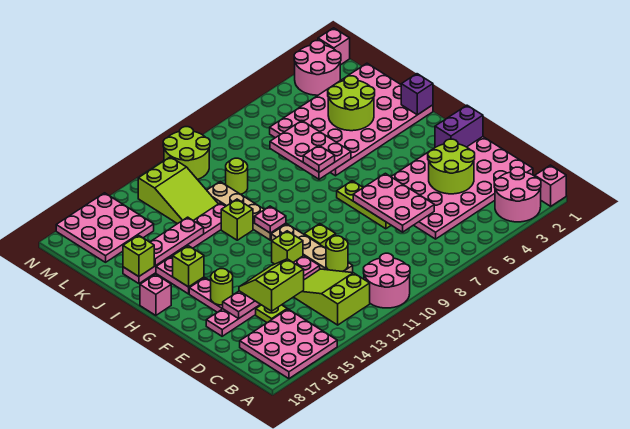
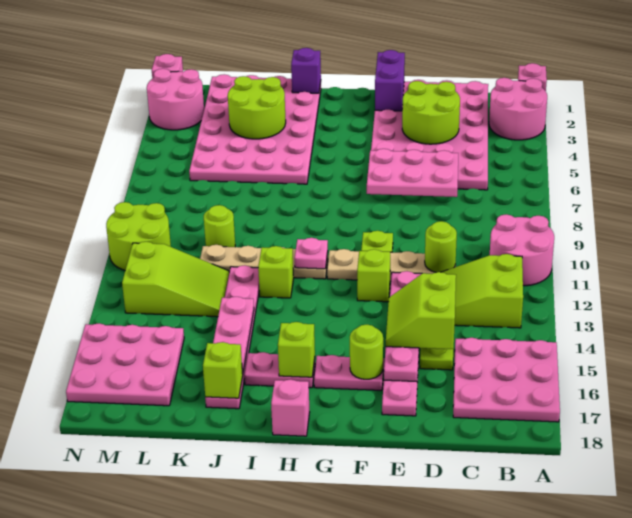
lime 1x3 plate [337,181,391,229] -> none
pink 2x3 plate [270,121,351,179] -> none
pink 1x1 plate [303,145,335,172] -> none

